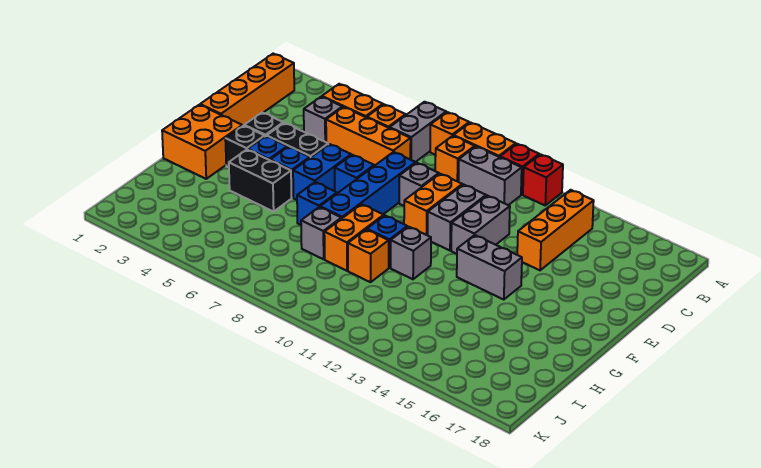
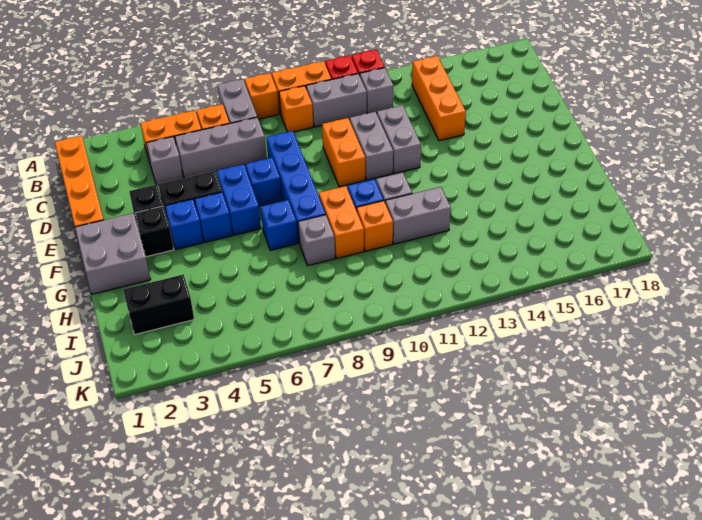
orange 1x3 brick [326,107,411,166] -> grey 1x3 brick [175,117,267,178]
grey 1x1 brick [399,163,439,206] -> grey 1x1 brick moved to [360,68,393,113]
orange 2x2 brick [162,105,242,179] -> grey 2x2 brick [75,213,151,294]
grey 1x2 brick [457,235,522,300] -> grey 1x2 brick moved to [385,187,451,244]
black 1x2 brick [229,150,292,212] -> black 1x2 brick moved to [123,275,194,335]

